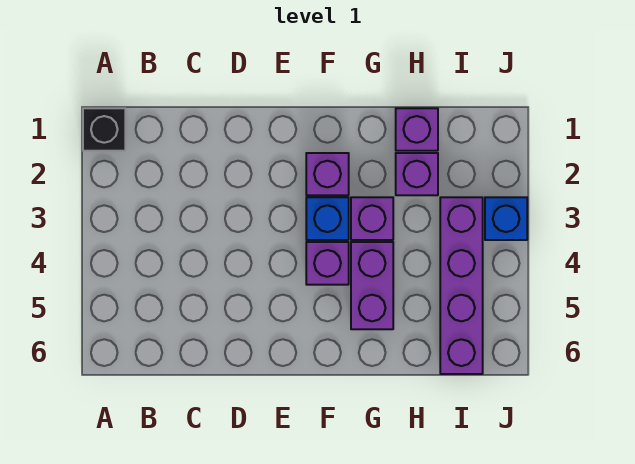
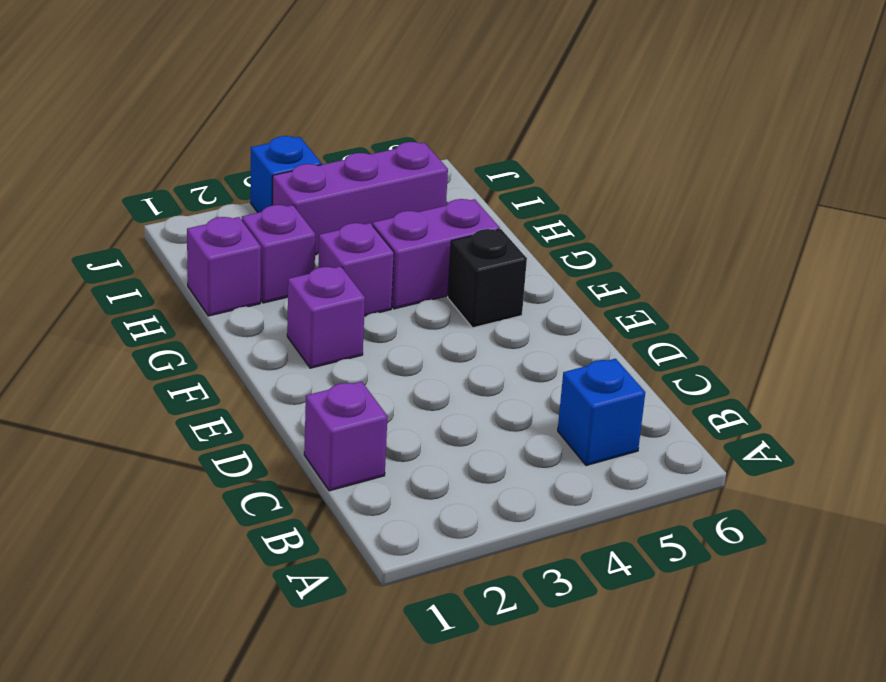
black 1x1 brick [83,108,125,151] -> black 1x1 brick moved to [448,229,527,328]
blue 1x1 brick [306,197,349,240] -> blue 1x1 brick moved to [558,359,645,466]
purple 1x1 brick [306,242,349,285] -> purple 1x1 brick moved to [304,381,388,491]
purple 1x4 brick [440,197,483,374] -> purple 1x3 brick [272,142,448,255]

